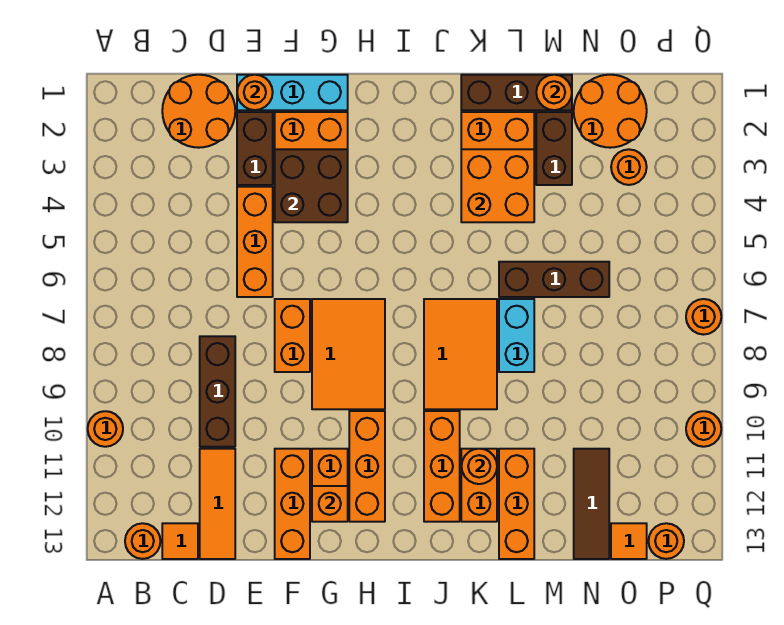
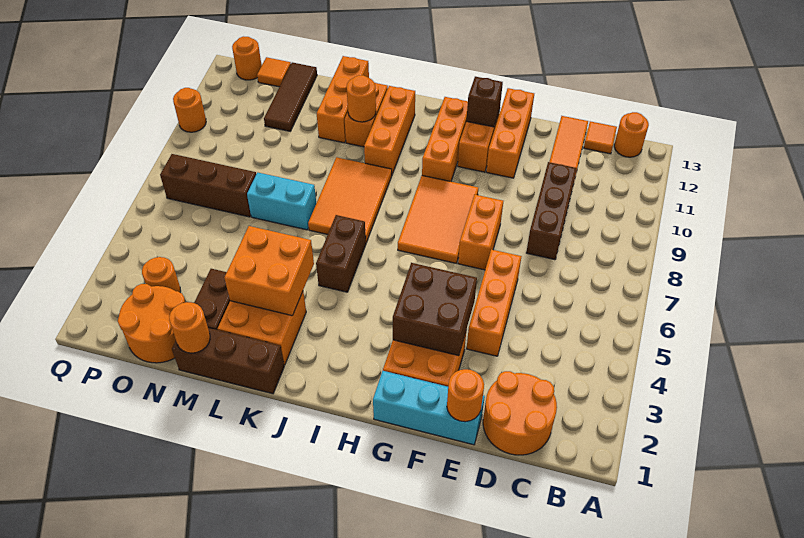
orange 1x1 round brick [88,411,123,447] -> none
brown 1x2 brick [237,112,273,185] -> brown 1x2 brick moved to [316,215,366,292]
orange 1x1 brick [312,486,348,522] -> brown 1x1 brick [466,77,503,127]
brown 1x3 brick [499,262,609,297] -> brown 1x3 brick moved to [160,154,256,217]
cyan 1x2 brick [499,299,534,372] -> cyan 1x2 brick turned to [247,172,316,230]
orange 1x1 round brick [686,299,721,335] -> none

